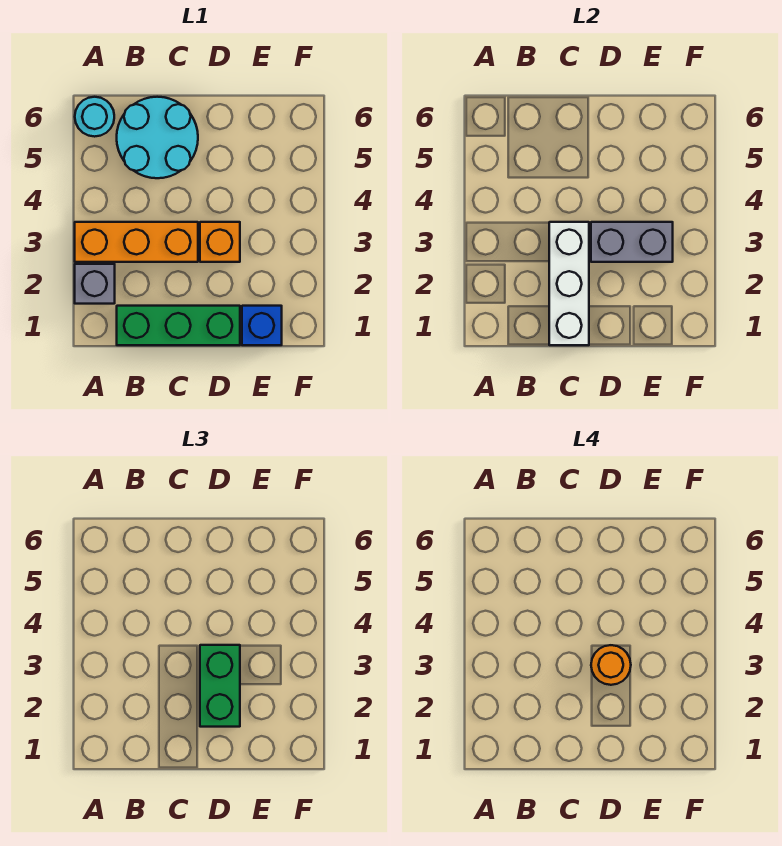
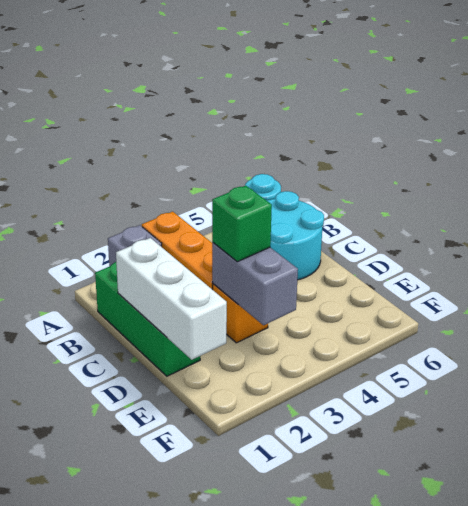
white 1x3 brick [549,222,589,345] -> white 1x3 brick turned to [116,238,227,360]
green 1x2 brick [200,645,240,727] -> green 1x1 brick [212,186,272,262]
orange 1x1 round brick [591,645,631,685] -> none
blue 1x1 brick [242,306,282,345] -> none

